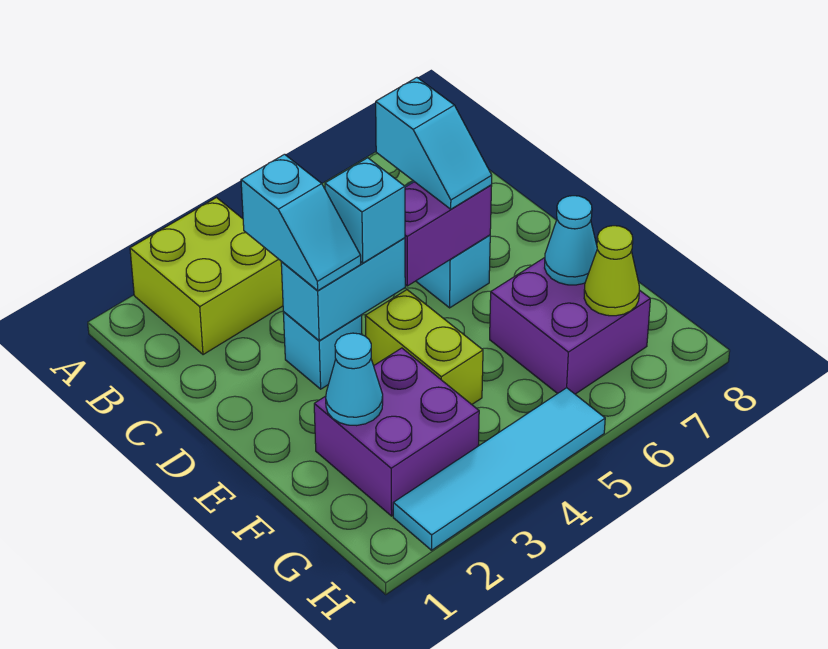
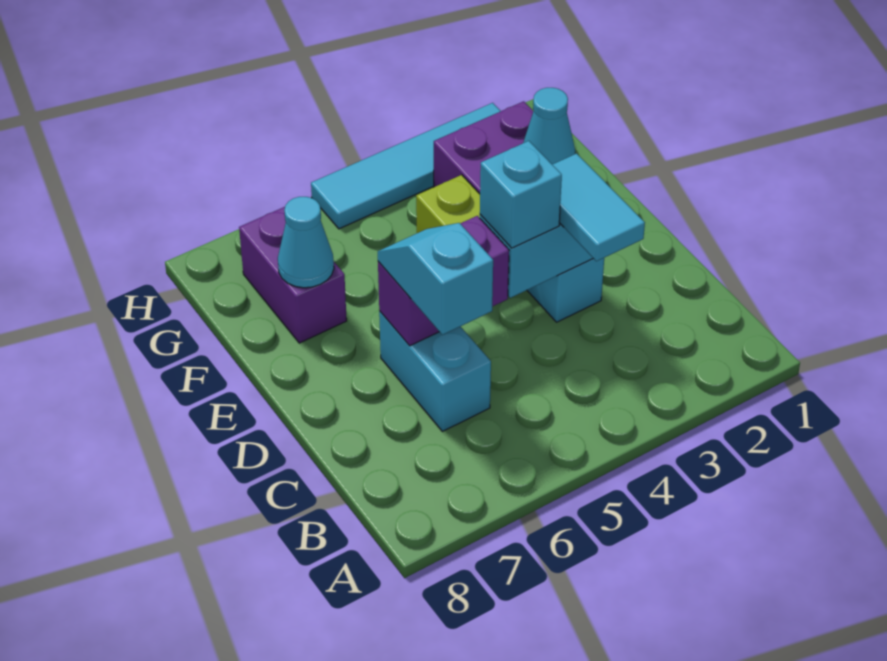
lime 2x2 brick [130,198,283,355] -> none
cyan 1x2 slope [241,154,361,290] -> cyan 1x2 tile [552,153,645,261]
purple 2x2 brick [490,258,650,394] -> purple 1x2 brick [239,207,347,343]
lime 1x1 cone [584,226,639,316] -> none

